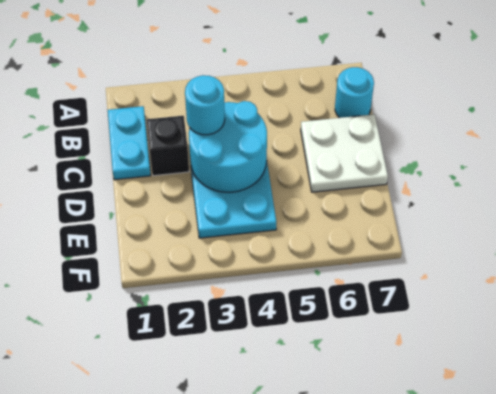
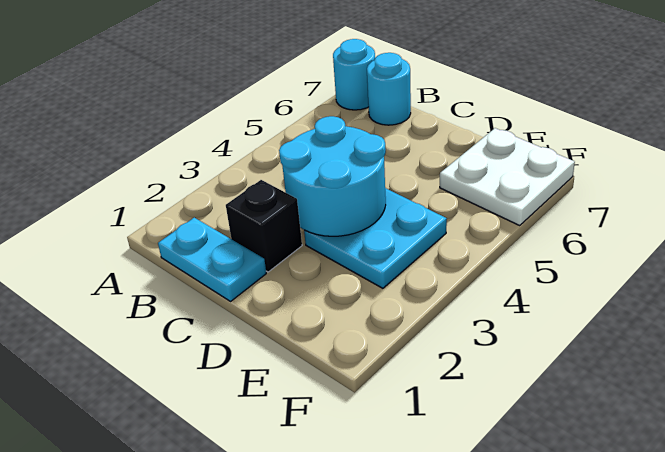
cyan 1x1 round brick [185,75,225,135] -> cyan 1x1 round brick moved to [333,39,375,110]
white 2x2 plate [301,114,388,192] -> white 2x2 plate moved to [440,128,575,225]

